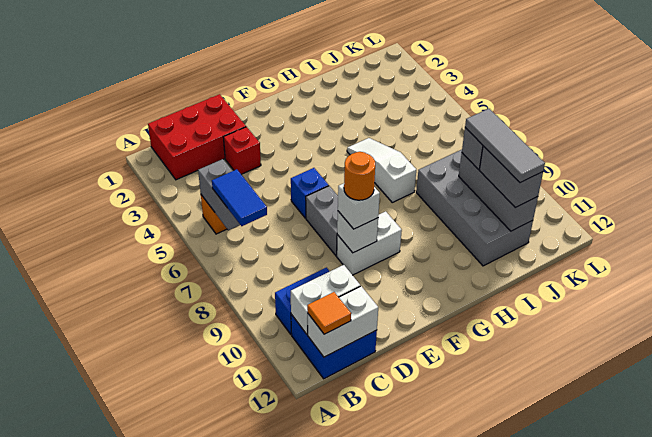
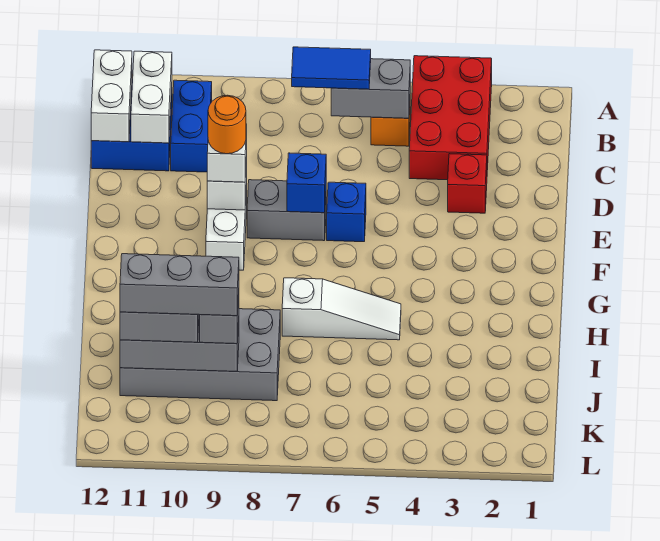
red 2x3 brick [148,94,246,180] -> red 2x3 brick moved to [409,56,492,180]
orange 1x1 tile [307,292,351,334] -> none
none -> blue 1x1 brick [287,153,326,213]
grey 1x3 tile [465,109,545,183] -> grey 1x3 brick [120,254,239,316]

